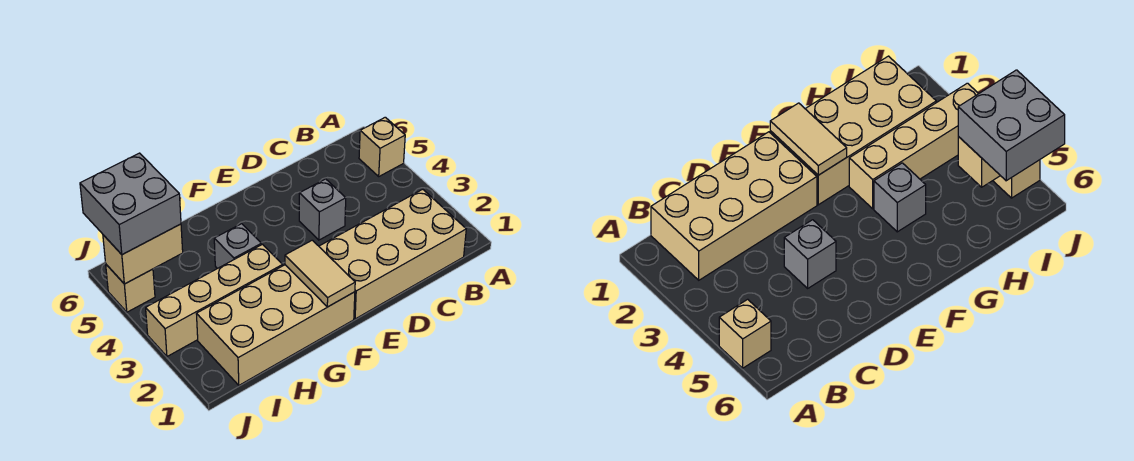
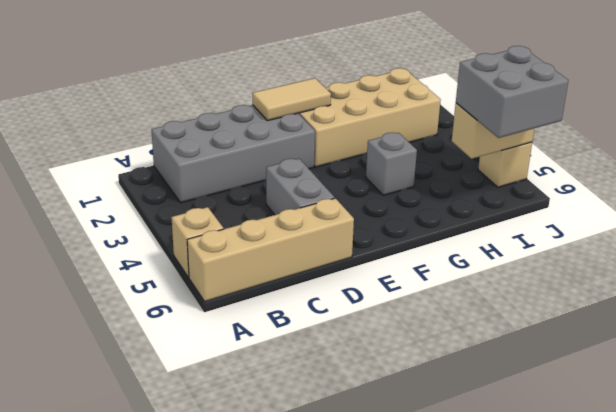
tan 2x4 brick [319,189,466,319] -> grey 2x4 brick [151,105,315,203]
grey 1x1 brick [299,179,346,240] -> grey 1x2 brick [266,159,335,215]
tan 1x2 tile [285,240,355,307] -> tan 1x2 tile turned to [253,78,331,121]
tan 1x4 brick [146,244,283,356] -> tan 1x4 brick moved to [187,198,354,301]

